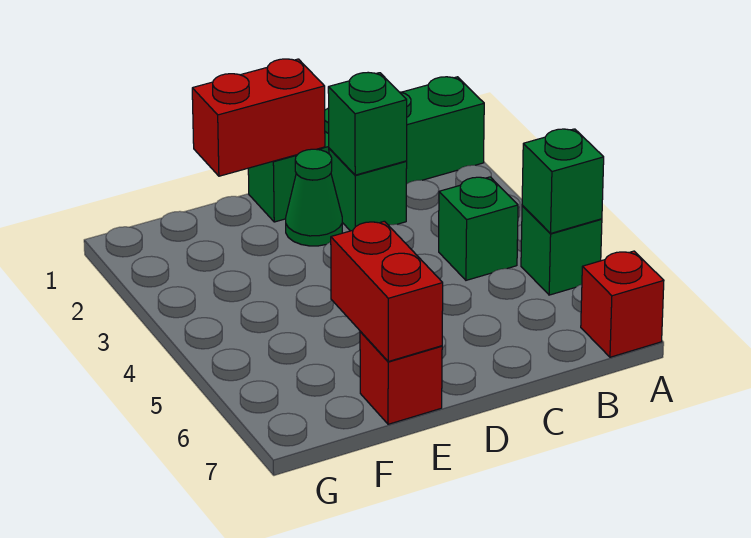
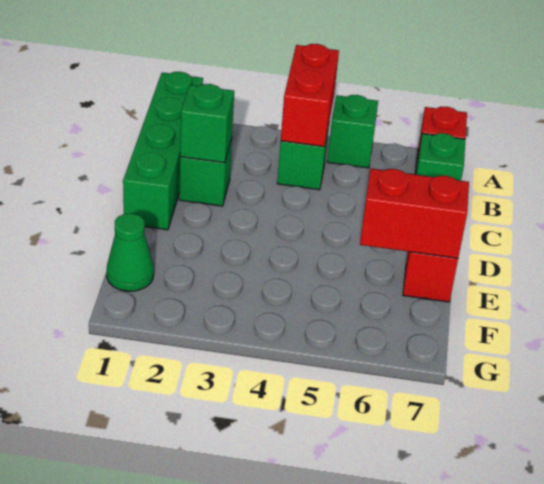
green 1x1 brick [522,129,604,234] -> green 1x1 brick moved to [415,133,466,181]
red 1x2 brick [192,59,325,176] -> red 1x2 brick moved to [281,44,339,147]
green 1x1 cone [286,149,342,246] -> green 1x1 cone moved to [107,213,154,291]

